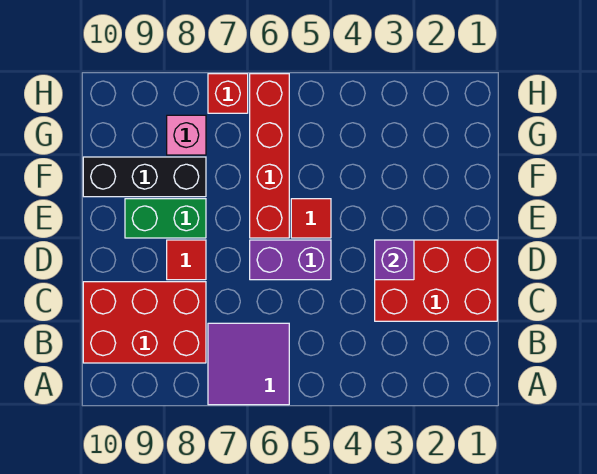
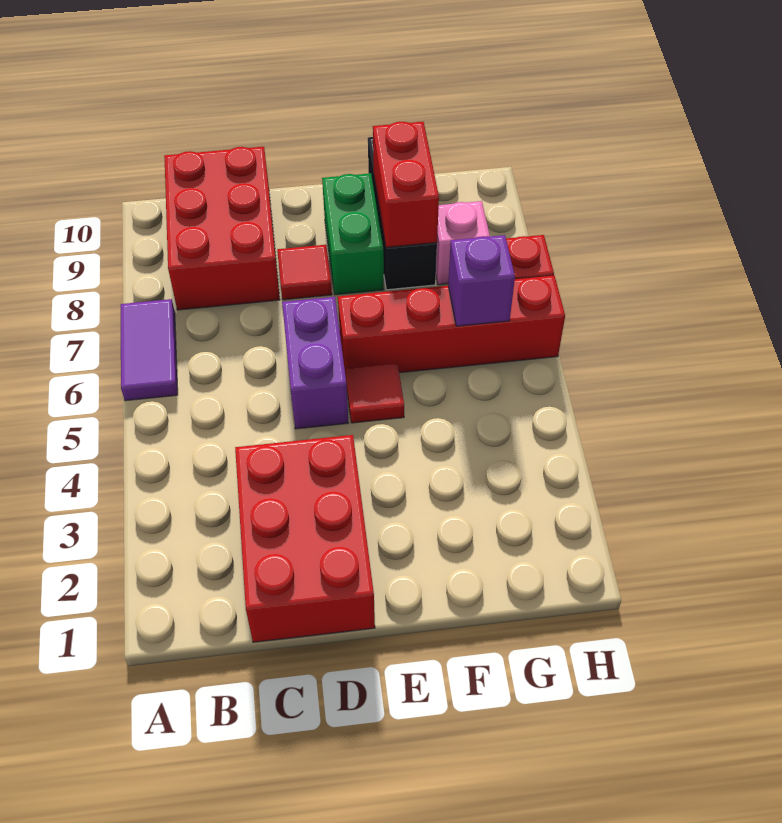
purple 2x2 tile [208,323,289,405] -> purple 1x2 tile [121,299,178,401]
purple 1x1 brick [375,240,414,280] -> purple 1x1 brick moved to [448,235,515,326]
none -> red 1x2 brick [373,122,439,247]

